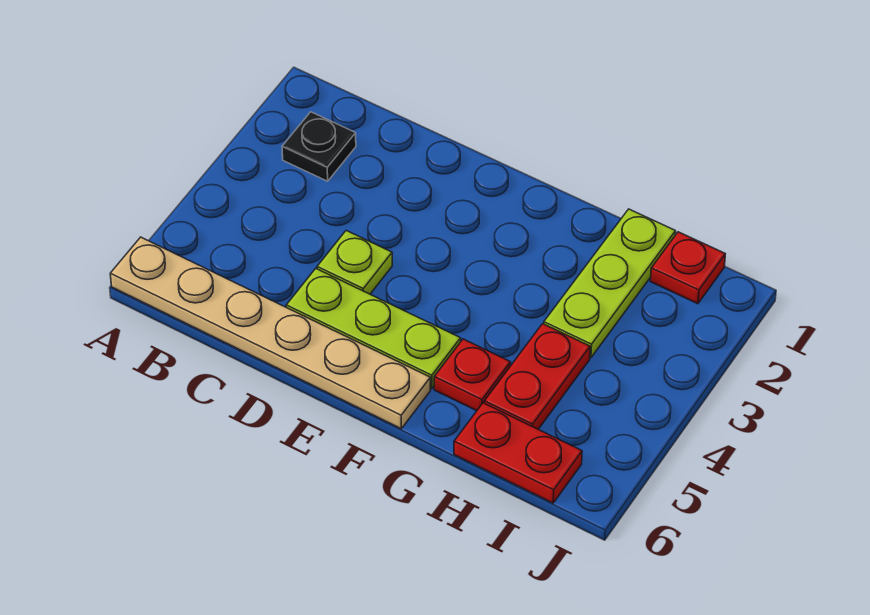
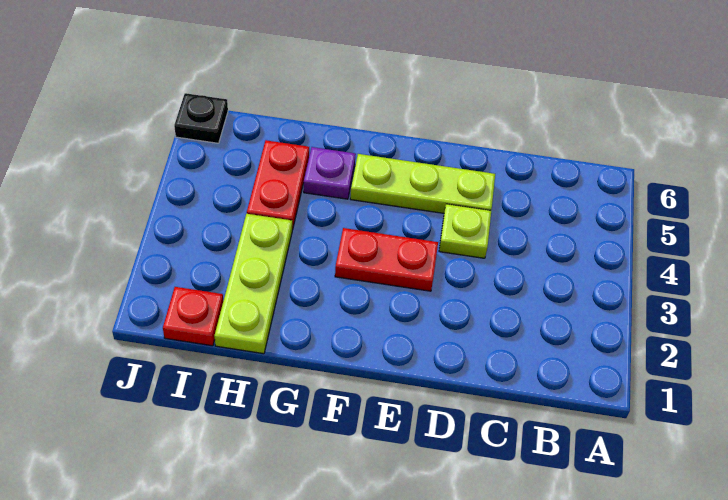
tan 1x6 plate [110,237,430,429] -> none
black 1x1 plate [282,112,356,181] -> black 1x1 plate moved to [174,93,228,143]
red 1x1 plate [434,339,511,411] -> purple 1x1 plate [304,147,356,199]
red 1x2 plate [454,403,582,503] -> red 1x2 plate moved to [335,228,438,291]

